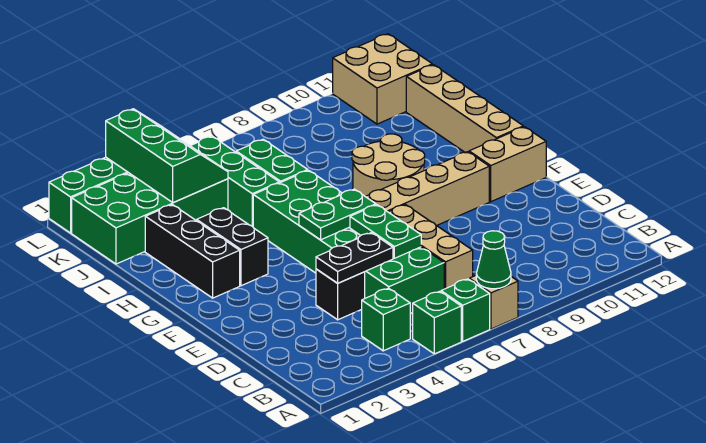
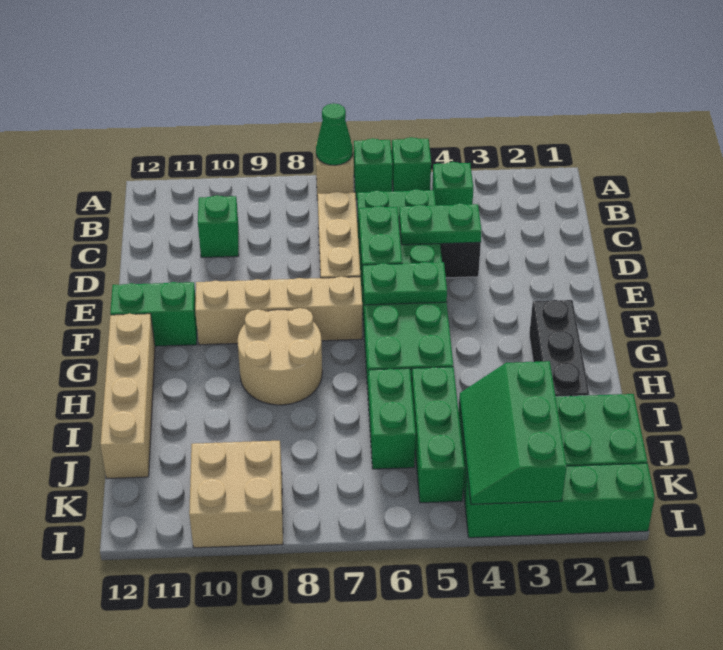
none -> green 1x1 brick [198,195,239,258]
black 1x2 plate [316,233,393,283] -> green 1x2 plate [399,203,482,245]
tan 1x2 brick [469,127,546,202] -> green 1x2 brick [110,282,197,346]
black 1x2 brick [197,208,268,286] -> none
tan 2x2 brick [333,34,432,124] -> tan 2x2 brick moved to [189,441,283,548]

